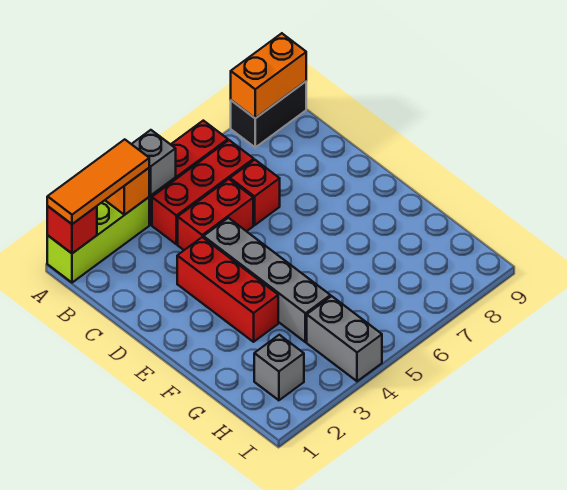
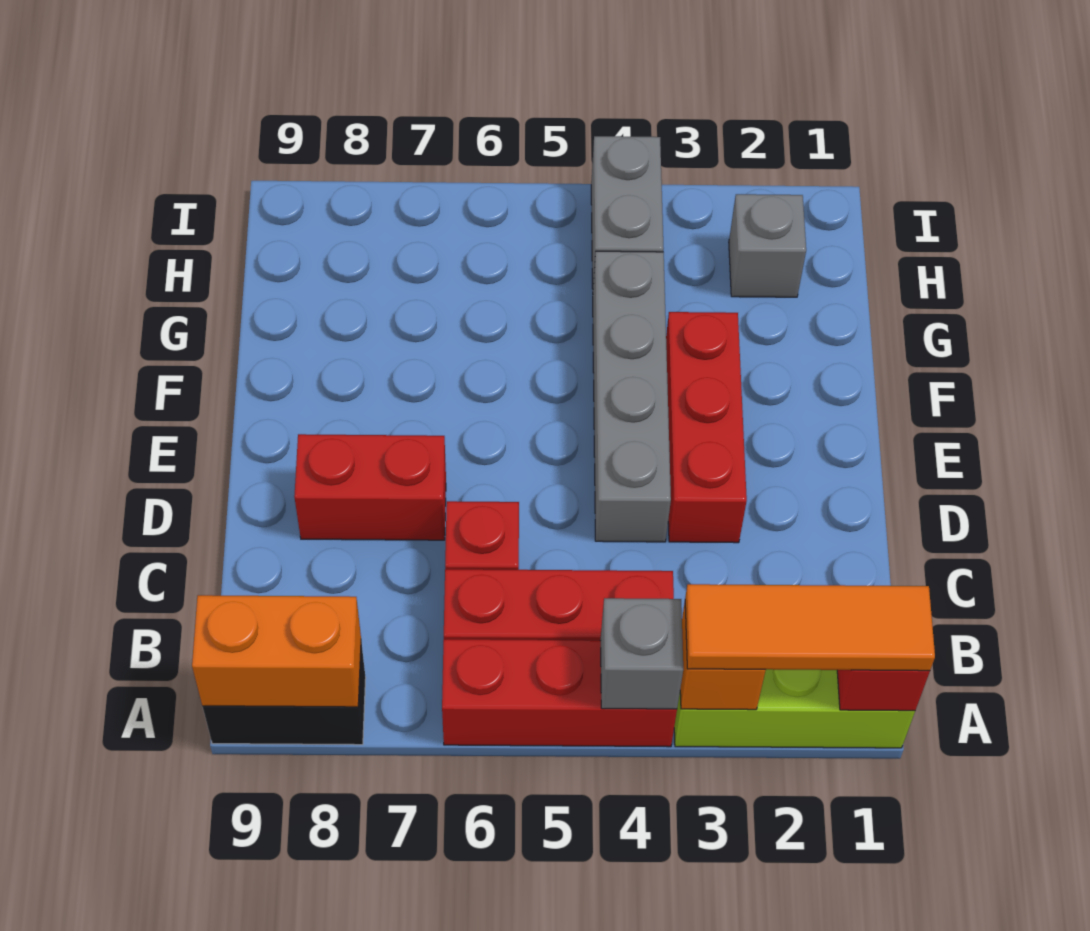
red 1x2 brick [178,179,253,250] -> red 1x2 brick moved to [294,434,446,540]

